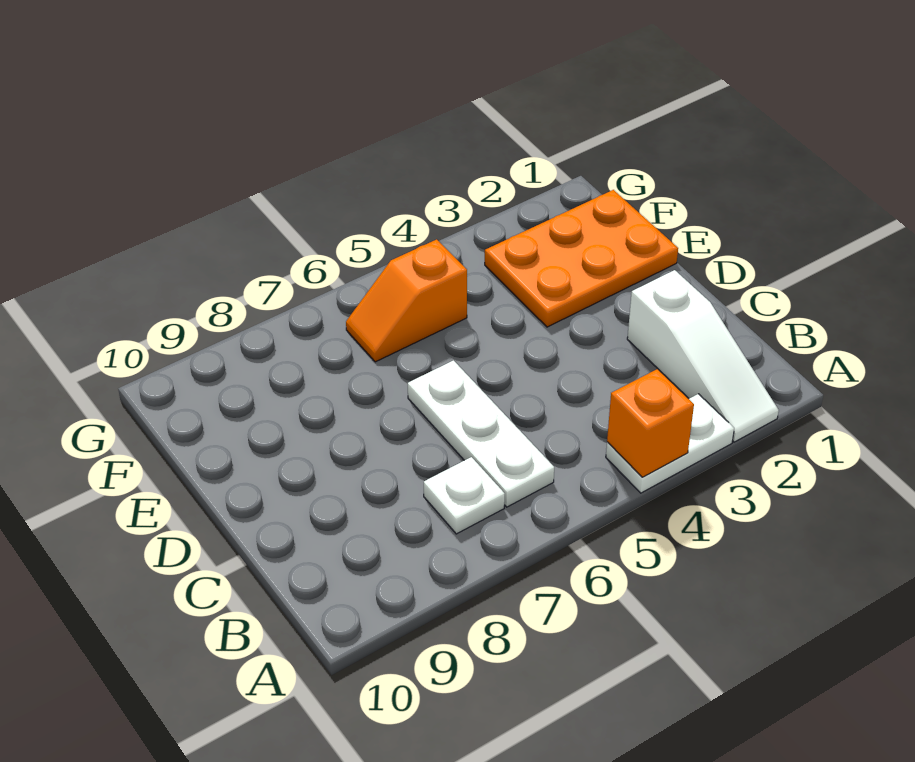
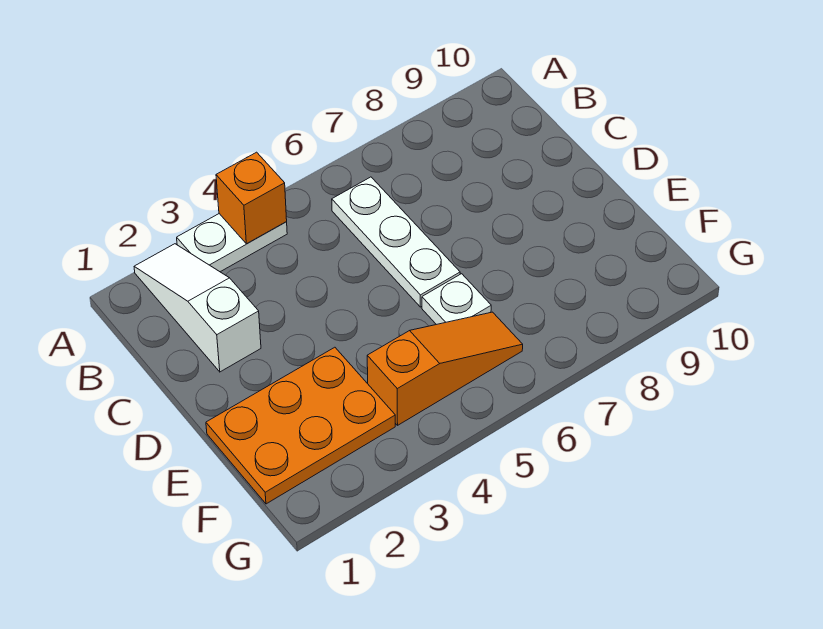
white 1x1 plate [424,457,505,534] -> white 1x1 plate moved to [422,274,491,325]
orange 1x2 slope [346,239,467,362] -> orange 1x3 slope [367,312,523,425]

